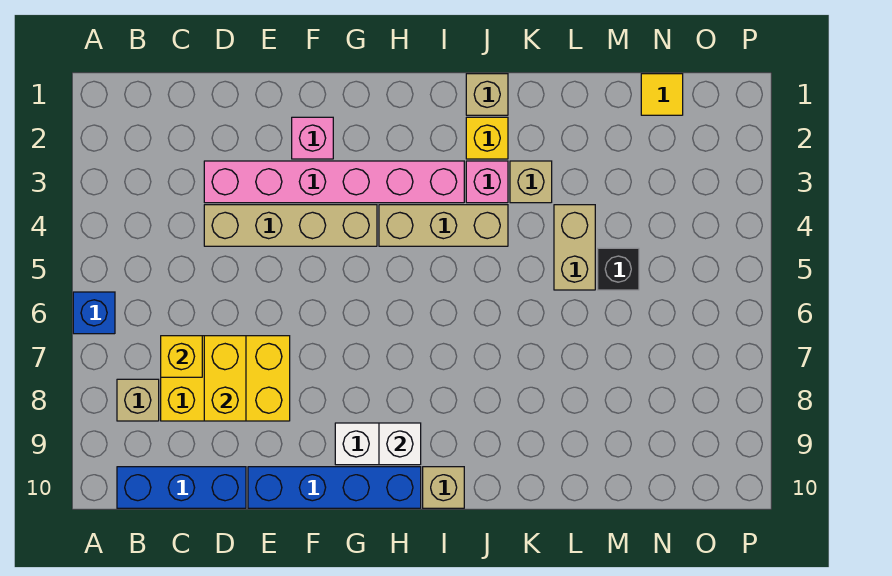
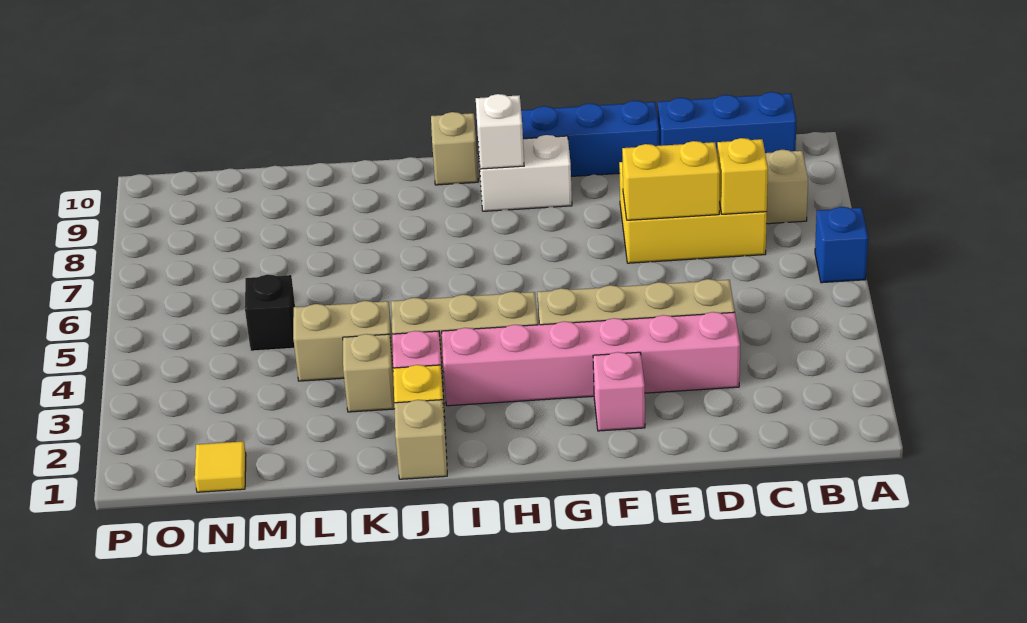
yellow 1x2 brick [204,336,246,421] -> yellow 1x2 brick turned to [622,141,720,220]
tan 1x2 brick [554,205,595,290] -> tan 1x2 brick turned to [293,301,393,381]

